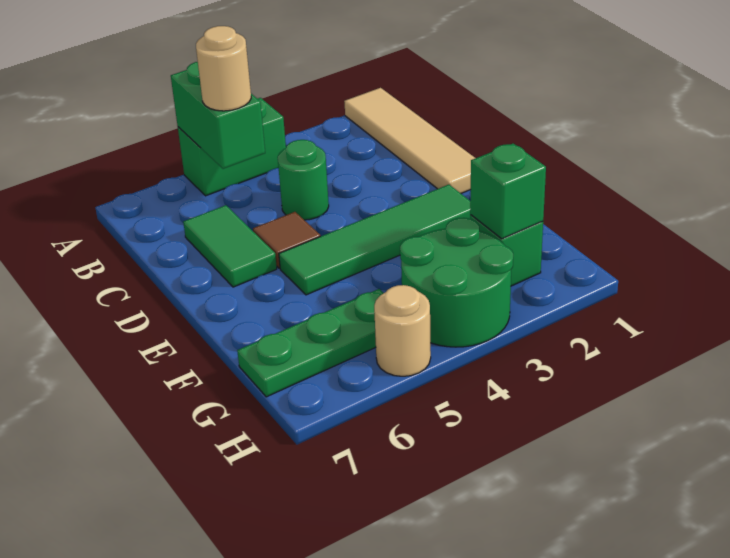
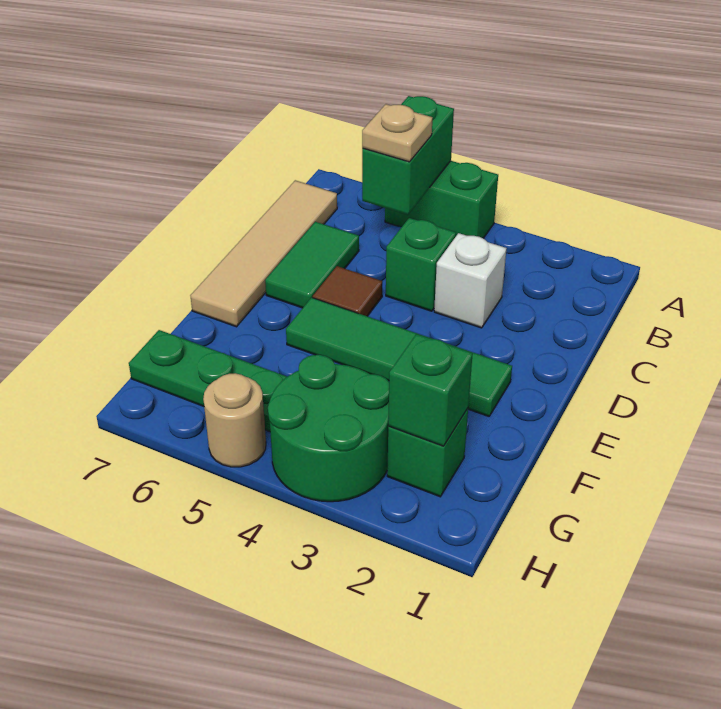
tan 1x4 tile [344,88,475,193] -> tan 1x4 tile moved to [190,180,337,327]
tan 1x1 round brick [196,26,251,111] -> tan 1x1 plate [362,104,432,162]
none -> white 1x1 brick [434,233,507,328]
green 1x1 round brick [278,140,329,220] -> green 1x1 brick [386,218,456,311]

